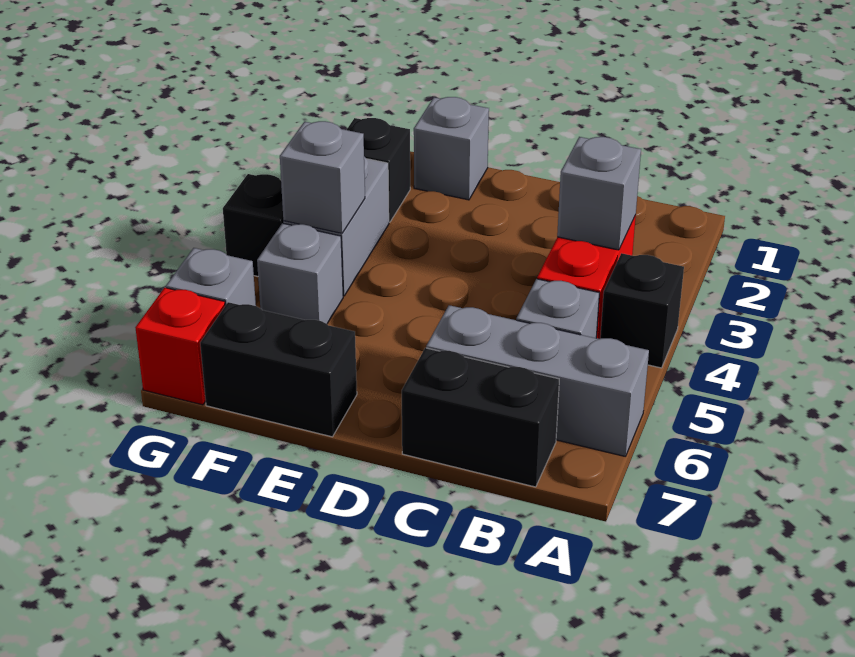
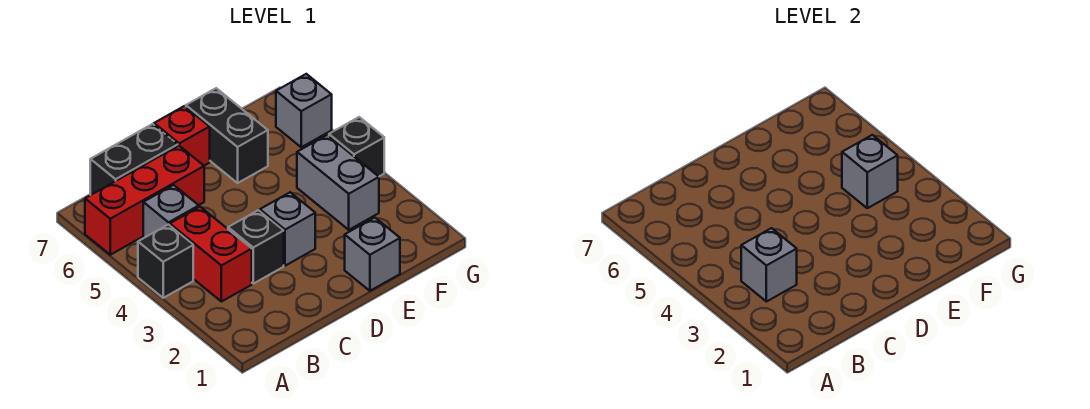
grey 1x3 brick [426,305,649,456] -> red 1x3 brick [85,146,204,255]
black 1x2 brick [200,302,357,437] -> black 1x2 brick turned to [186,88,268,183]
black 1x1 brick [347,118,410,222] -> black 1x1 brick moved to [228,210,284,284]
grey 1x1 brick [257,223,343,324] -> grey 1x1 brick moved to [260,192,315,266]
red 1x1 brick [135,288,225,405] -> red 1x1 brick moved to [154,106,210,166]

